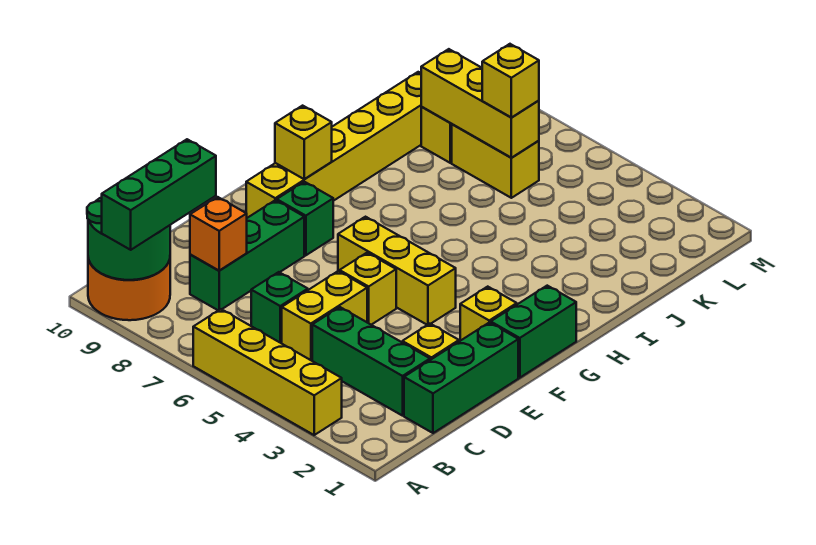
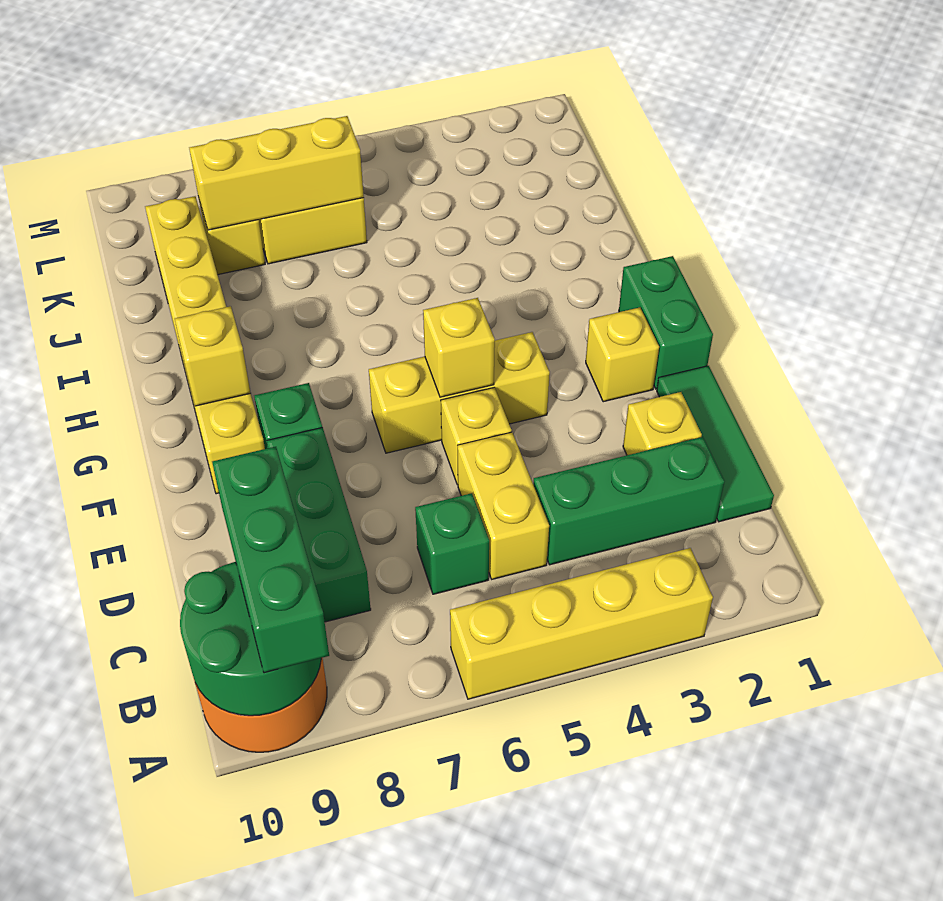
green 1x3 brick [404,322,518,433] -> green 1x3 tile [657,366,774,522]
orange 1x1 brick [190,197,247,271] -> none
yellow 1x1 brick [482,44,539,117] -> yellow 1x1 brick moved to [423,298,495,397]

